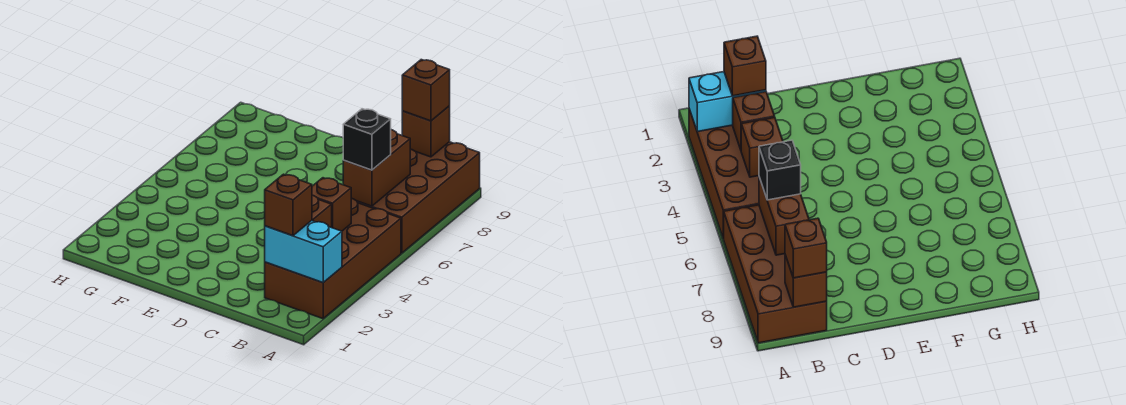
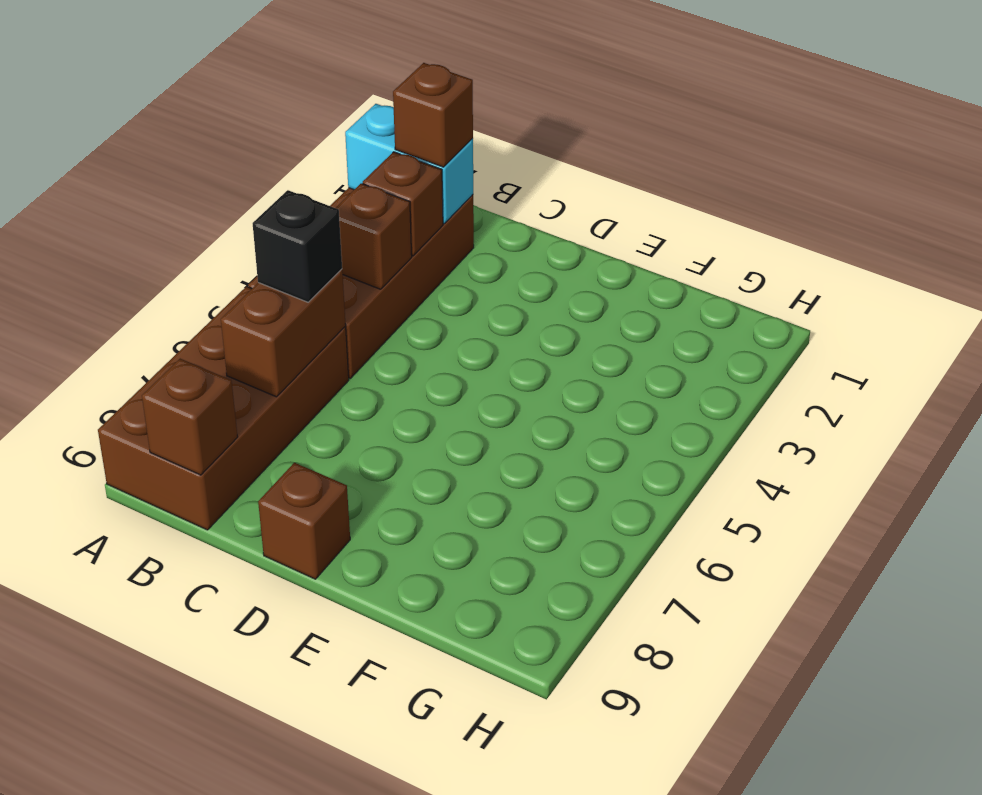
brown 1x1 brick [402,60,450,121] -> brown 1x1 brick moved to [258,463,350,579]

